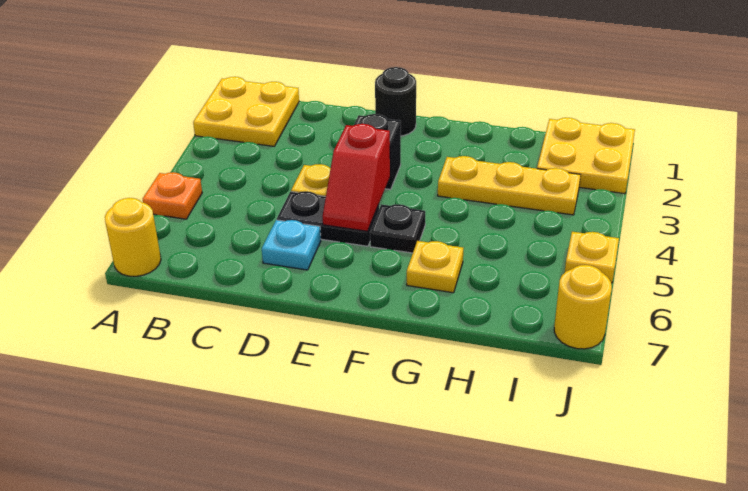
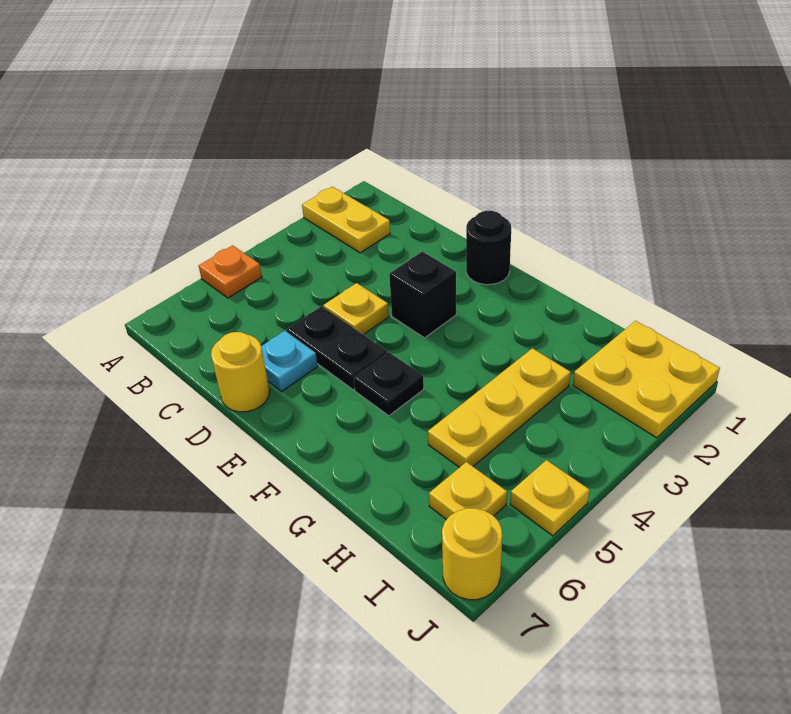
yellow 2x2 plate [193,77,299,146] -> yellow 1x2 plate [302,187,390,253]
yellow 1x1 round brick [105,198,161,276] -> yellow 1x1 round brick moved to [211,332,270,412]
red 1x2 slope [323,124,390,231] -> none
yellow 1x3 plate [438,156,581,215] -> yellow 1x3 plate turned to [428,348,571,467]
yellow 1x1 plate [407,241,463,293] -> yellow 1x1 plate moved to [429,462,507,520]

